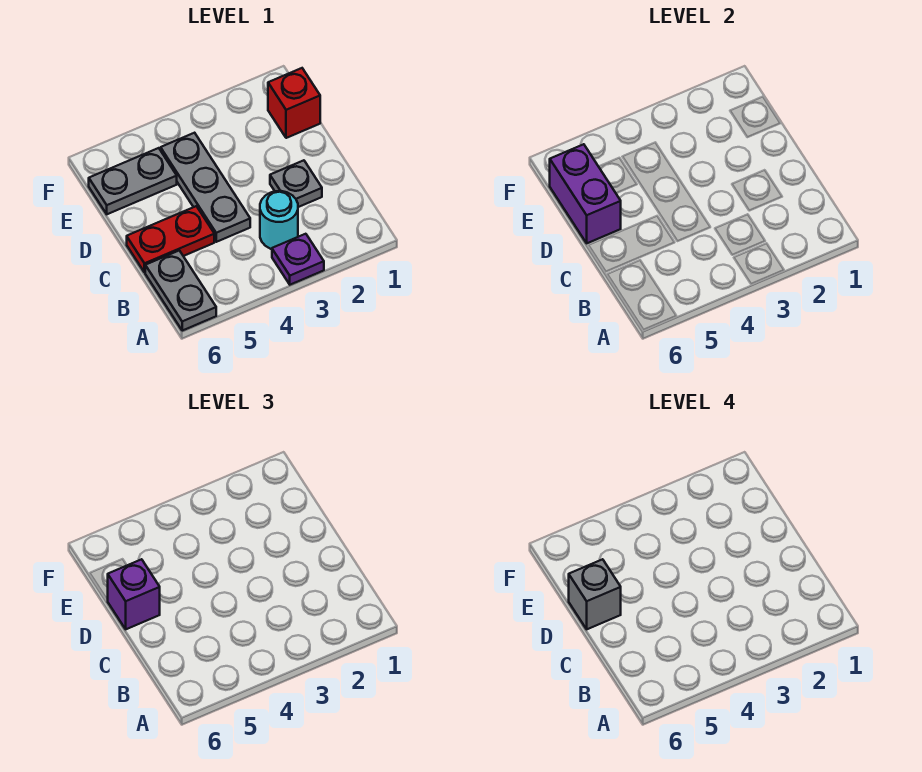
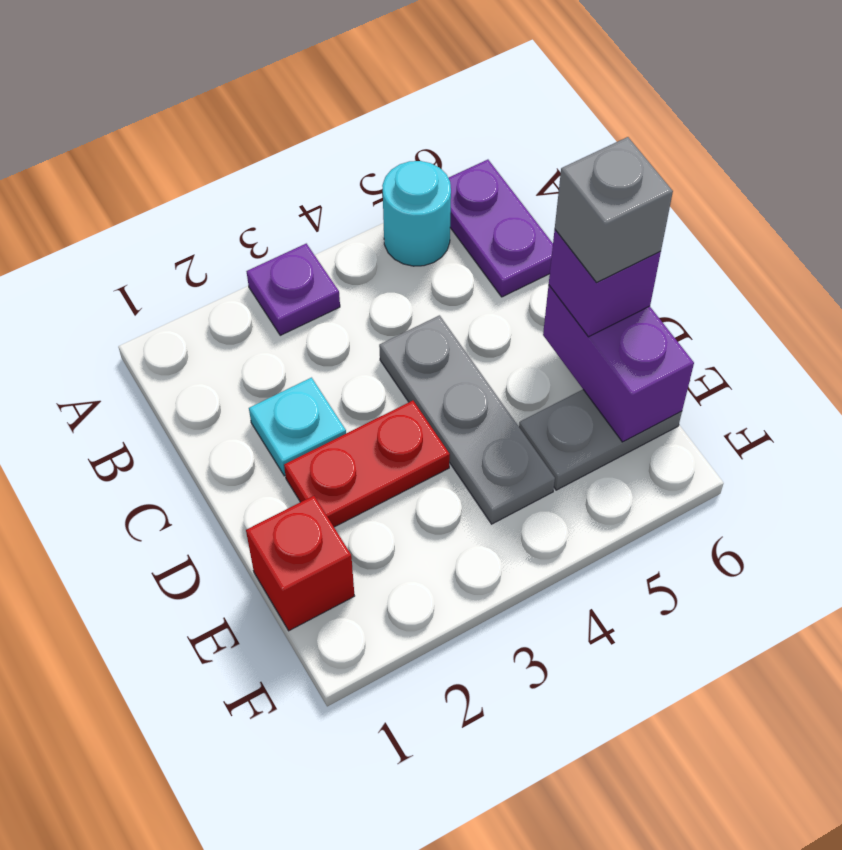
grey 1x2 plate [145,250,216,331] -> purple 1x2 plate [449,160,553,297]
cyan 1x1 round brick [260,191,298,249] -> cyan 1x1 round brick moved to [382,161,451,266]
grey 1x1 plate [270,160,322,207] -> cyan 1x1 plate [249,378,346,476]
red 1x2 plate [127,206,214,273] -> red 1x2 plate moved to [284,401,450,527]

